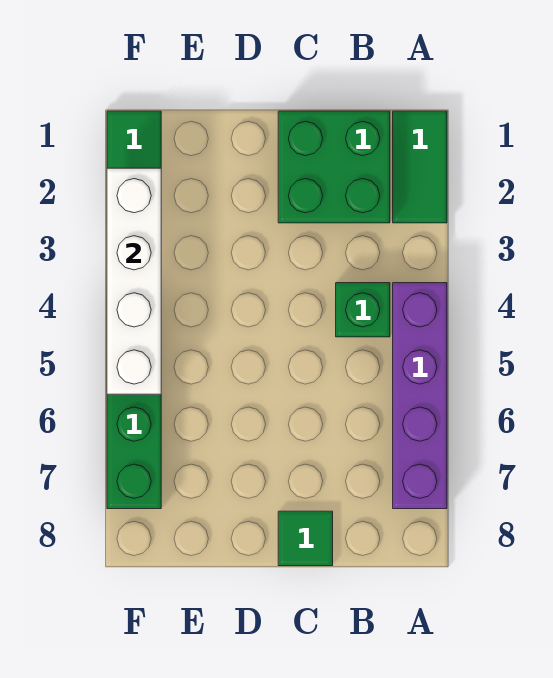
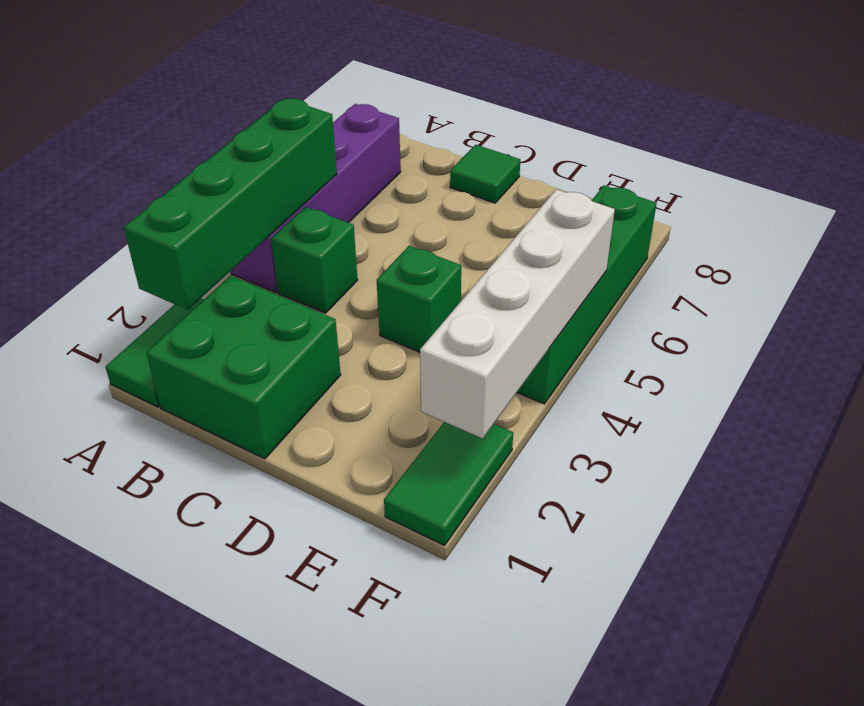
none -> green 1x4 brick [124,98,337,310]
none -> green 1x1 brick [377,246,461,352]

